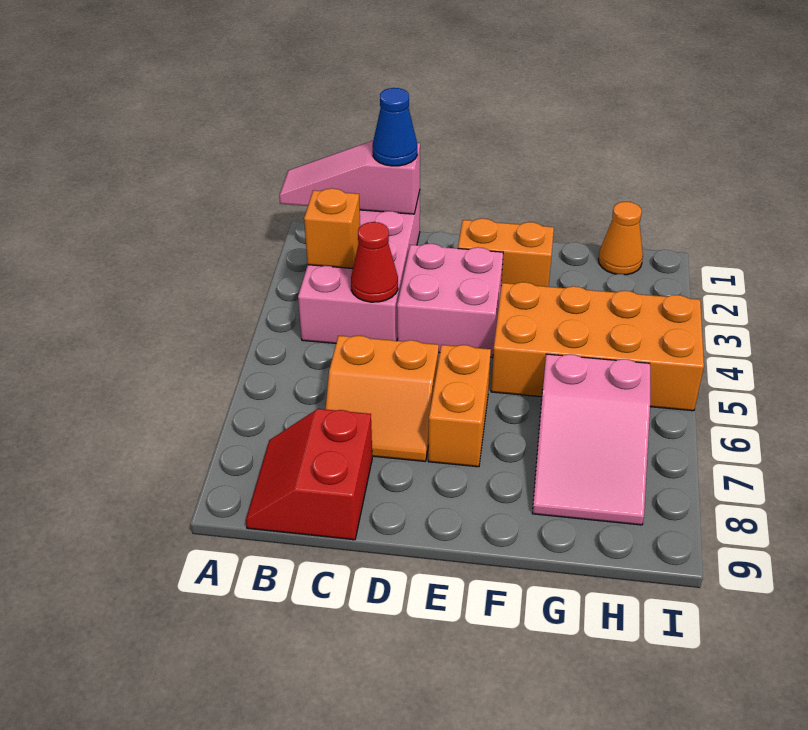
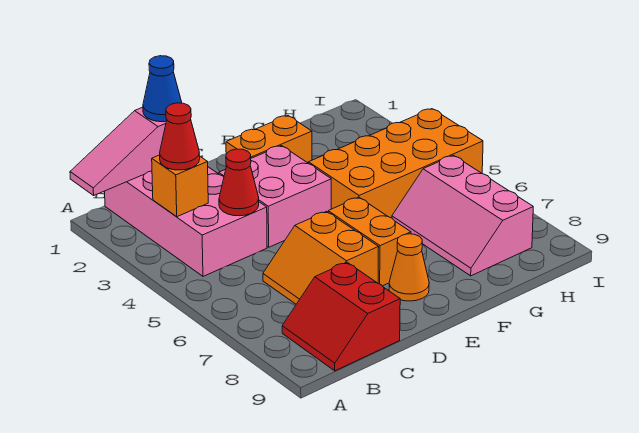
none -> red 1x1 cone [160,103,200,170]
orange 2x2 slope [326,336,439,462] -> orange 2x2 slope turned to [263,211,379,304]
pink 2x3 slope [532,354,650,525] -> pink 2x3 slope turned to [392,156,533,276]
orange 1x1 cone [598,202,643,275] -> orange 1x1 cone moved to [389,234,429,301]

